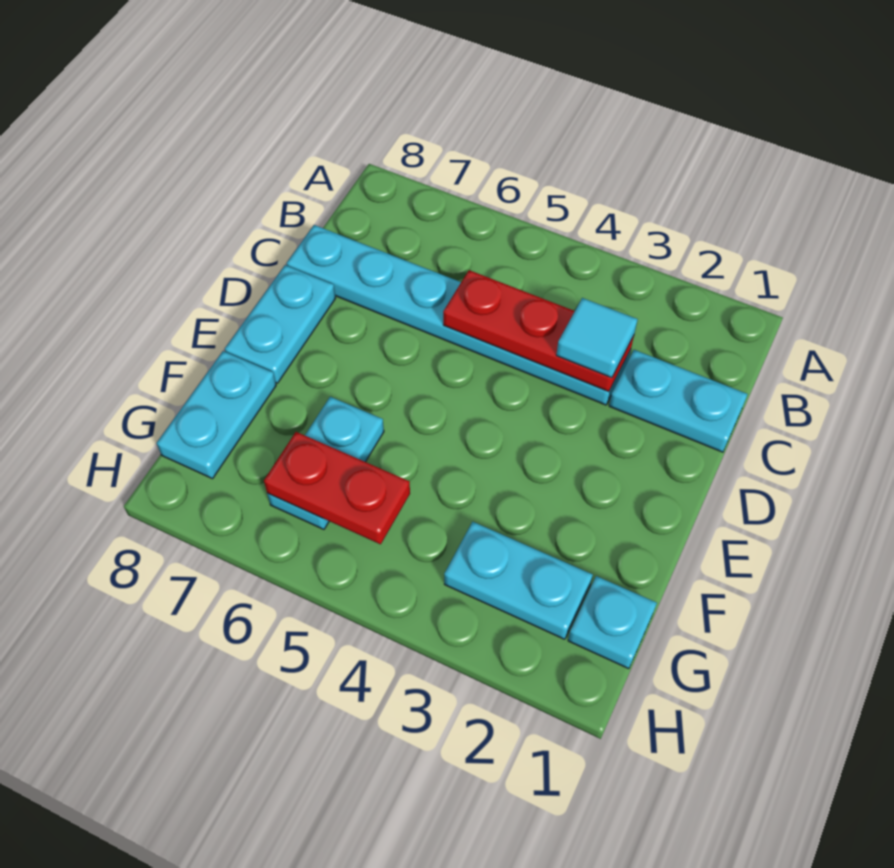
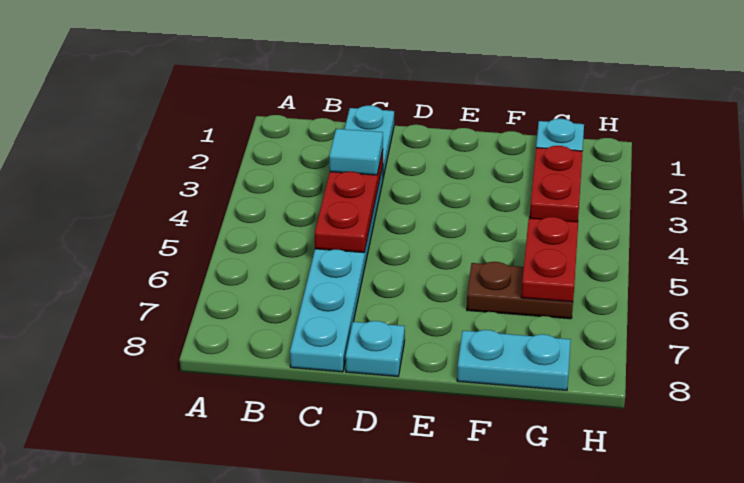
cyan 1x2 plate [225,265,336,383] -> cyan 1x1 plate [346,321,405,376]
cyan 1x2 plate [267,397,384,529] -> brown 1x2 plate [467,262,573,319]
cyan 1x2 plate [444,522,593,639] -> red 1x2 plate [530,146,583,222]

